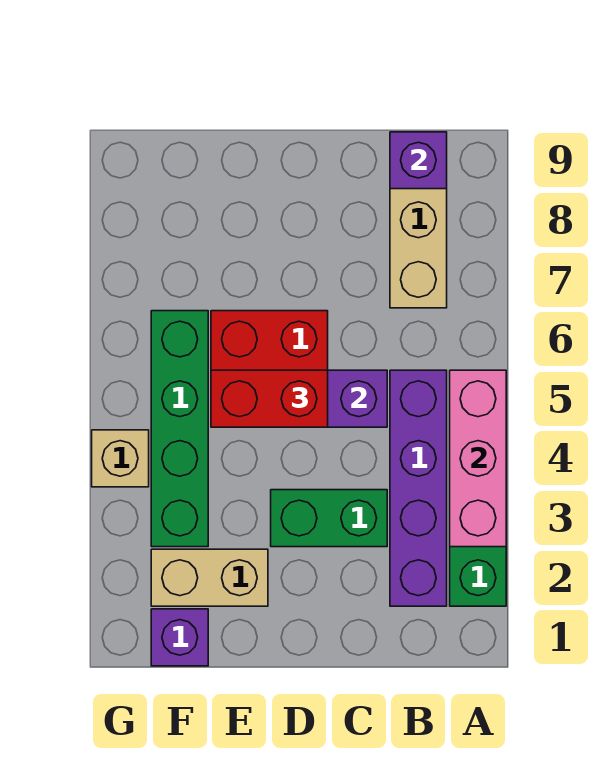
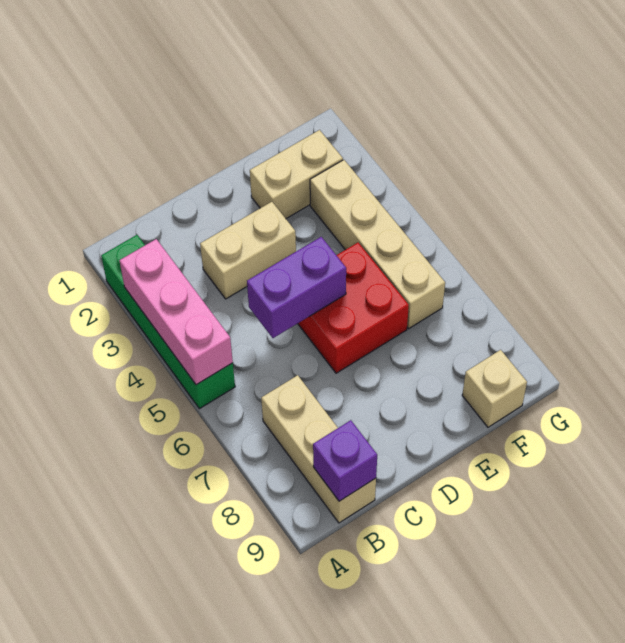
purple 1x4 brick [390,370,447,606] -> none
green 1x2 brick [271,490,387,547] -> tan 1x2 brick [200,202,296,299]
red 1x2 brick [211,370,328,427] -> none
purple 1x1 brick [151,609,208,666] -> none
green 1x4 brick [151,311,208,547] -> tan 1x4 brick [310,160,445,328]
tan 1x1 brick [92,430,149,487] -> tan 1x1 brick moved to [462,350,527,427]

